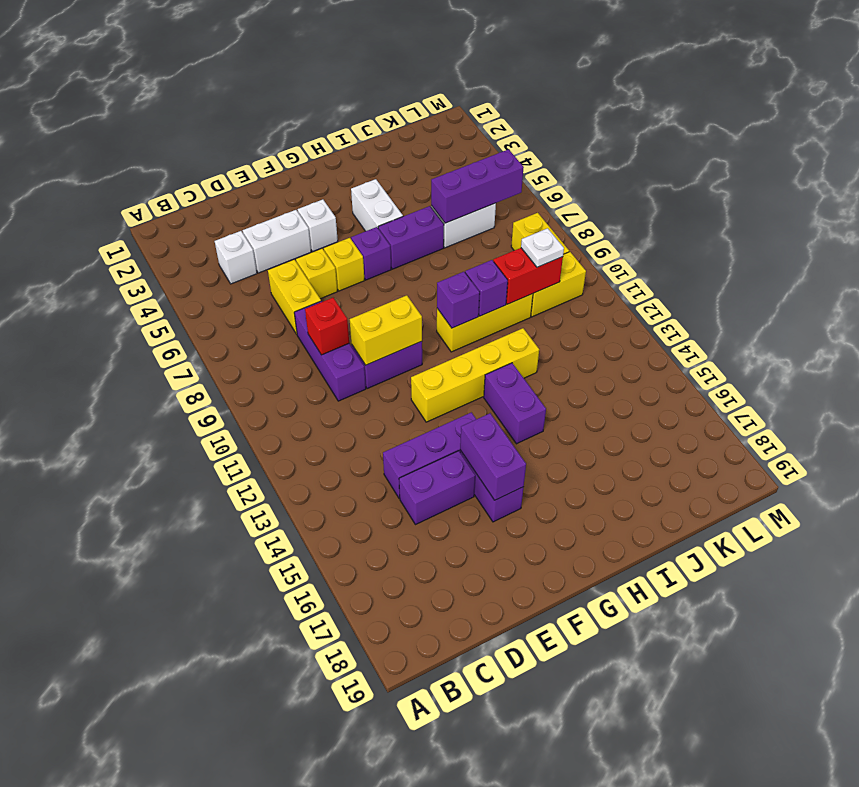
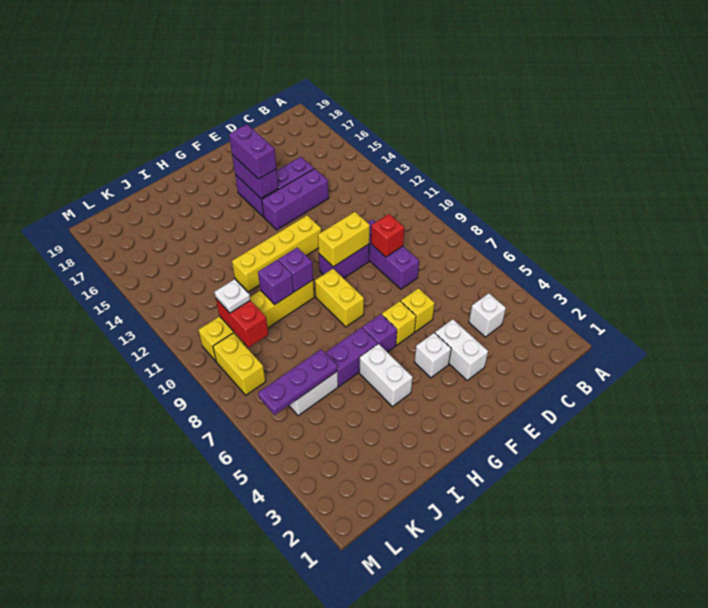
white 1x2 brick [243,210,311,273] -> white 1x2 brick turned to [435,319,488,380]
yellow 1x2 brick [268,260,321,334] -> yellow 1x2 brick moved to [315,269,364,327]
purple 1x2 brick [484,363,546,444] -> purple 1x2 brick moved to [229,124,276,179]
purple 1x3 brick [431,149,524,223] -> purple 1x3 plate [258,349,337,415]
red 1x2 brick [493,248,563,304] -> red 1x2 brick turned to [216,299,268,347]

